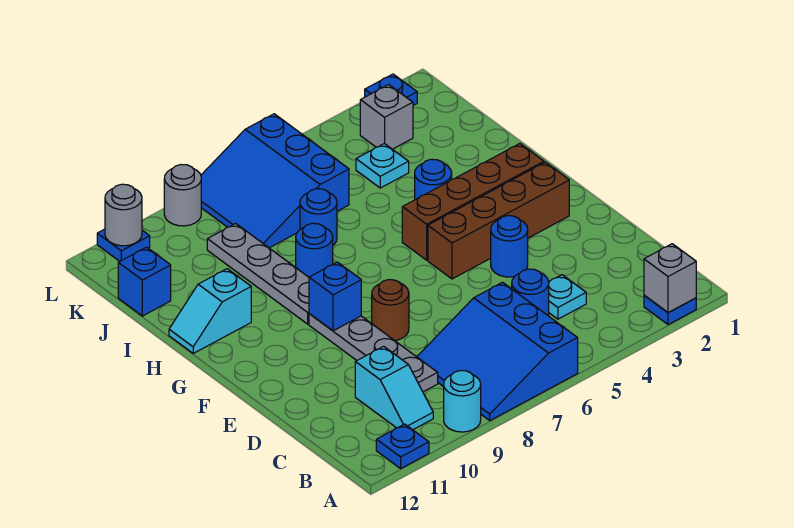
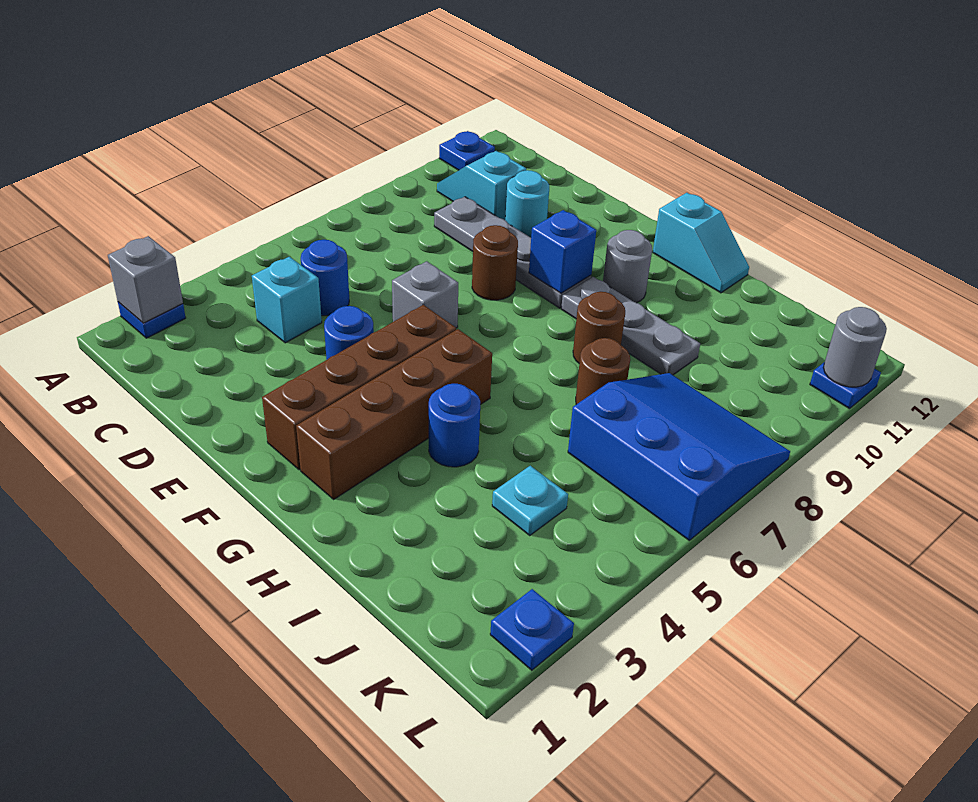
blue 3x3 slope [417,282,578,420] -> none
cyan 1x1 round brick [444,371,481,432] -> cyan 1x1 round brick moved to [505,170,549,238]
cyan 1x1 plate [549,275,586,319] -> cyan 1x1 brick [252,257,322,343]
grey 1x4 plate [207,224,309,324] -> grey 1x3 plate [561,277,700,375]
blue 1x1 round brick [296,223,333,277] -> brown 1x1 round brick [573,292,625,363]
cyan 1x2 slope [169,269,251,353] -> cyan 1x2 slope turned to [653,193,749,293]
blue 1x1 round brick [300,189,337,245] -> brown 1x1 round brick [576,338,630,404]
blue 1x1 brick [118,247,171,316] -> none
grey 1x1 brick [360,85,413,149] -> grey 1x1 brick moved to [392,261,458,328]
grey 1x1 round brick [164,165,201,226] -> grey 1x1 round brick moved to [603,230,652,303]

